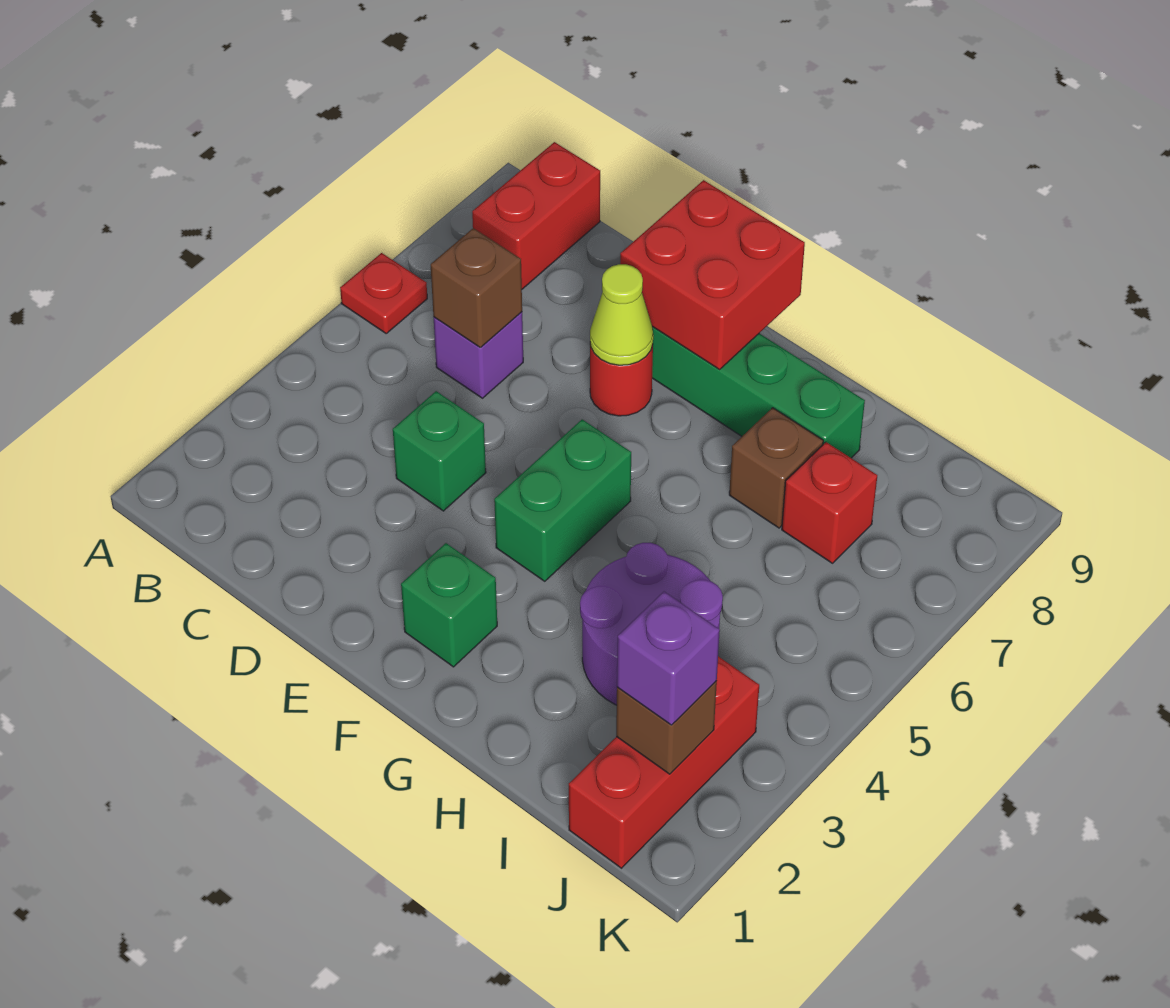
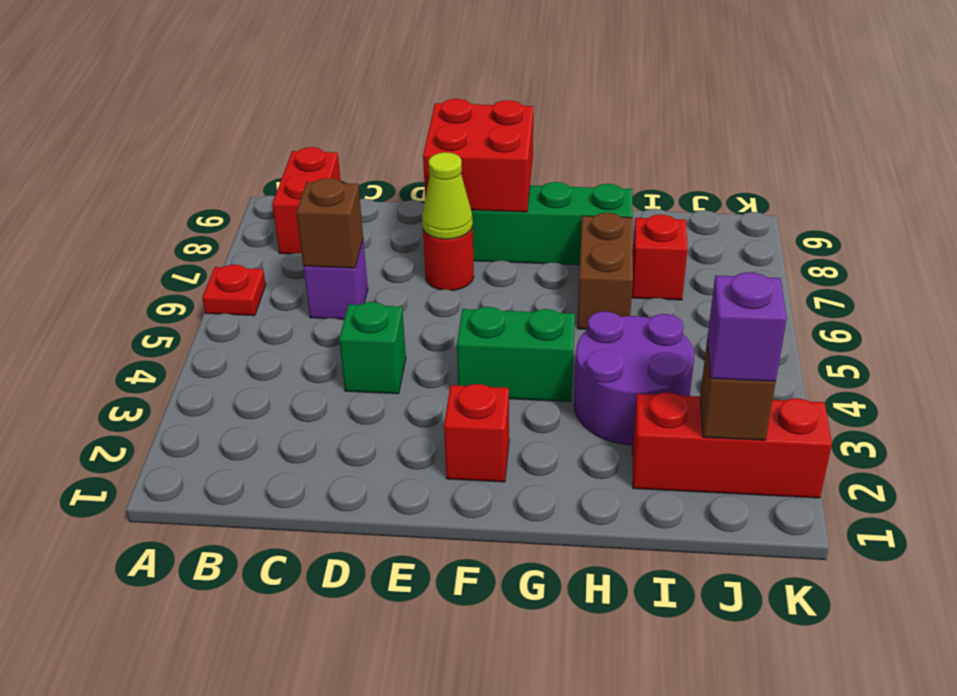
green 1x1 brick [401,543,497,667] -> red 1x1 brick [444,384,509,482]
green 1x2 brick [494,419,631,581] -> green 1x2 brick turned to [457,307,575,402]
brown 1x1 brick [729,408,823,528] -> brown 1x2 brick [577,213,633,329]
red 1x3 brick [569,656,759,868] -> red 1x3 brick turned to [632,393,832,498]

